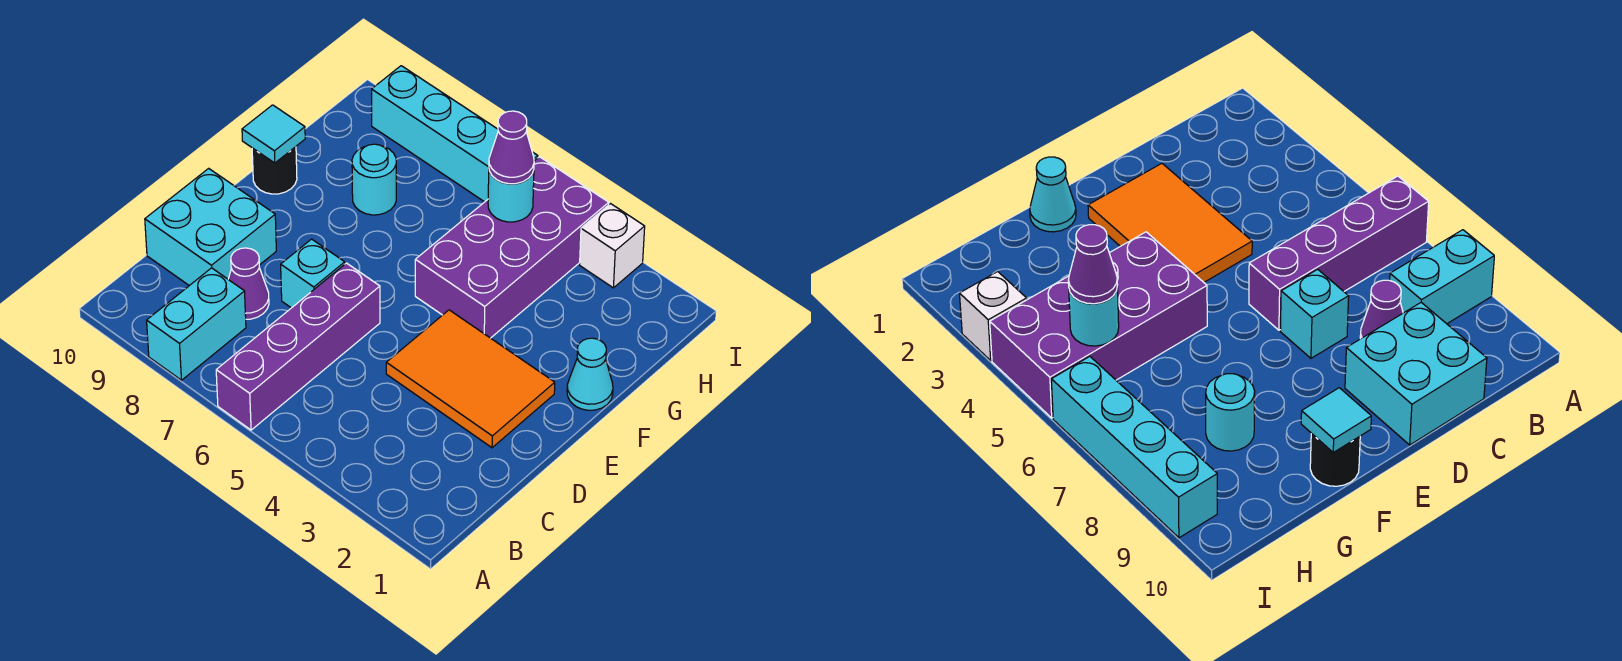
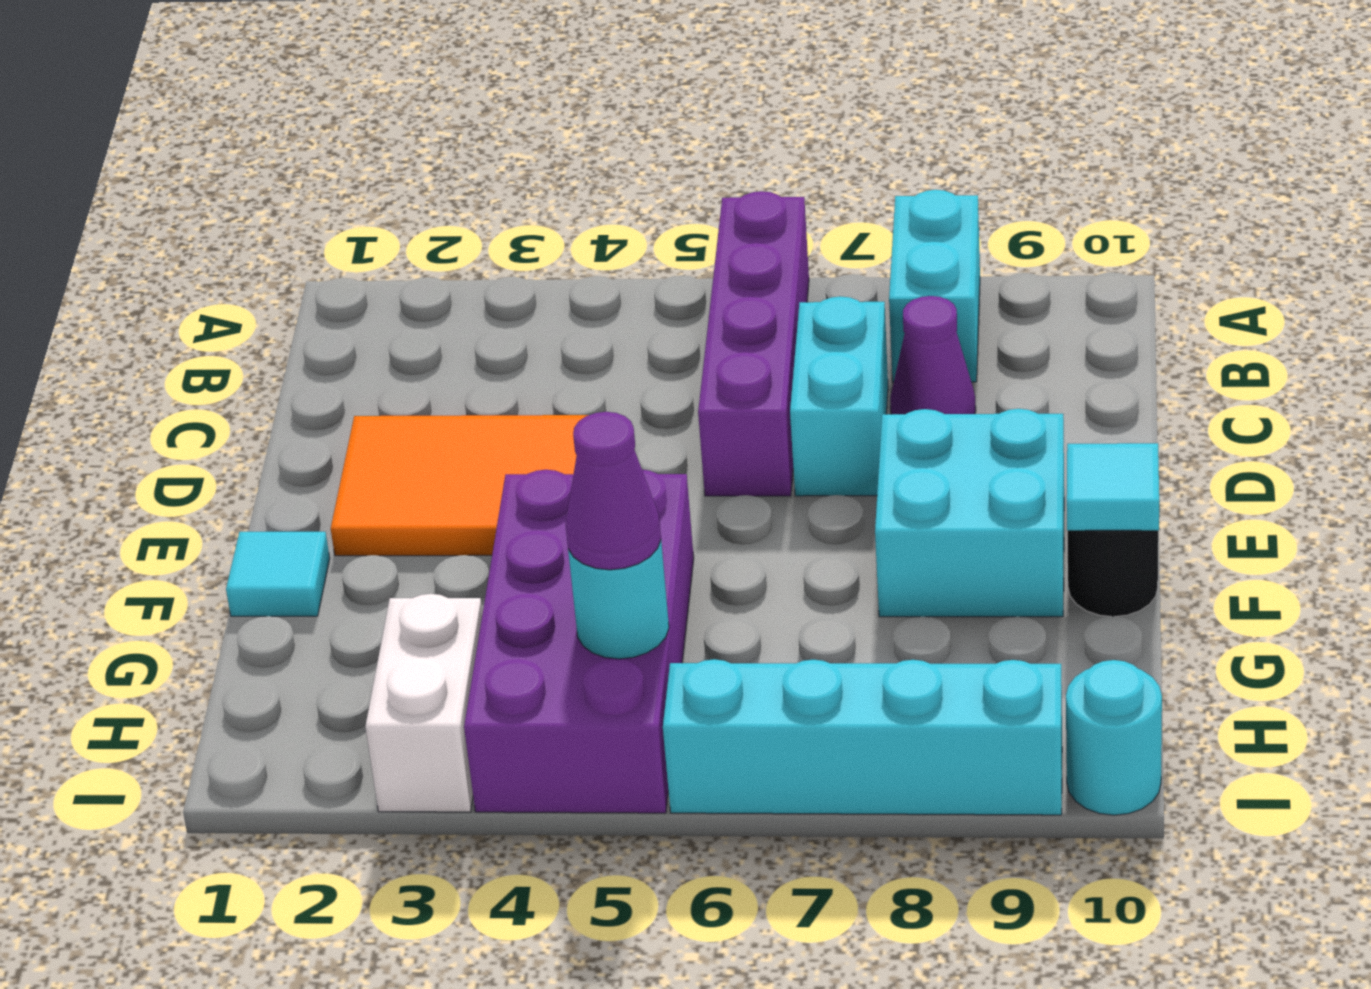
cyan 2x2 brick [145,168,276,286] -> cyan 2x2 brick moved to [875,409,1064,617]
cyan 1x1 brick [281,239,345,308] -> cyan 1x2 brick [790,296,888,496]
cyan 1x1 cone [567,338,613,410] -> cyan 1x1 tile [226,532,330,616]
cyan 1x1 round brick [352,144,396,215] -> cyan 1x1 round brick moved to [1066,660,1162,815]
white 1x1 brick [580,204,645,288] -> white 1x2 brick [365,594,483,812]

